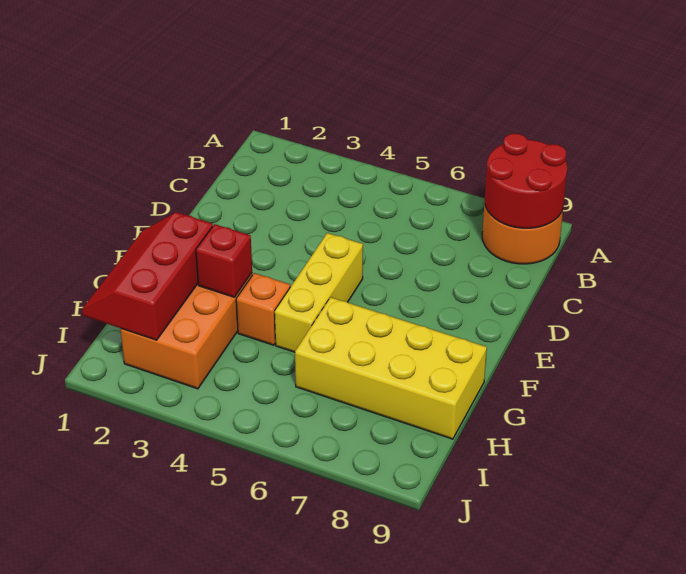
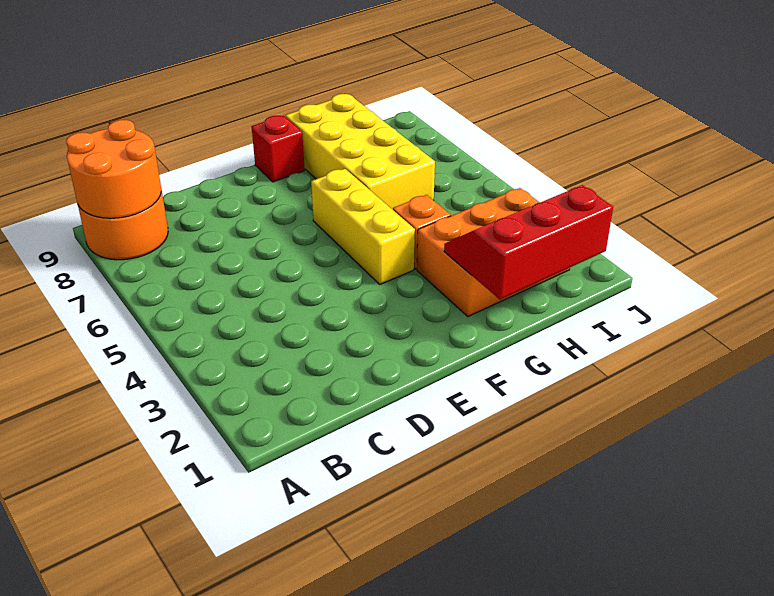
red 2x2 round brick [484,133,567,228] -> orange 2x2 round brick [66,120,161,218]
yellow 1x3 brick [275,233,363,352] -> yellow 1x3 brick turned to [311,169,415,284]
red 2x3 slope [82,212,213,340] -> red 2x3 slope turned to [444,185,613,299]
red 1x1 brick [196,224,252,297] -> red 1x1 brick moved to [251,116,305,182]

